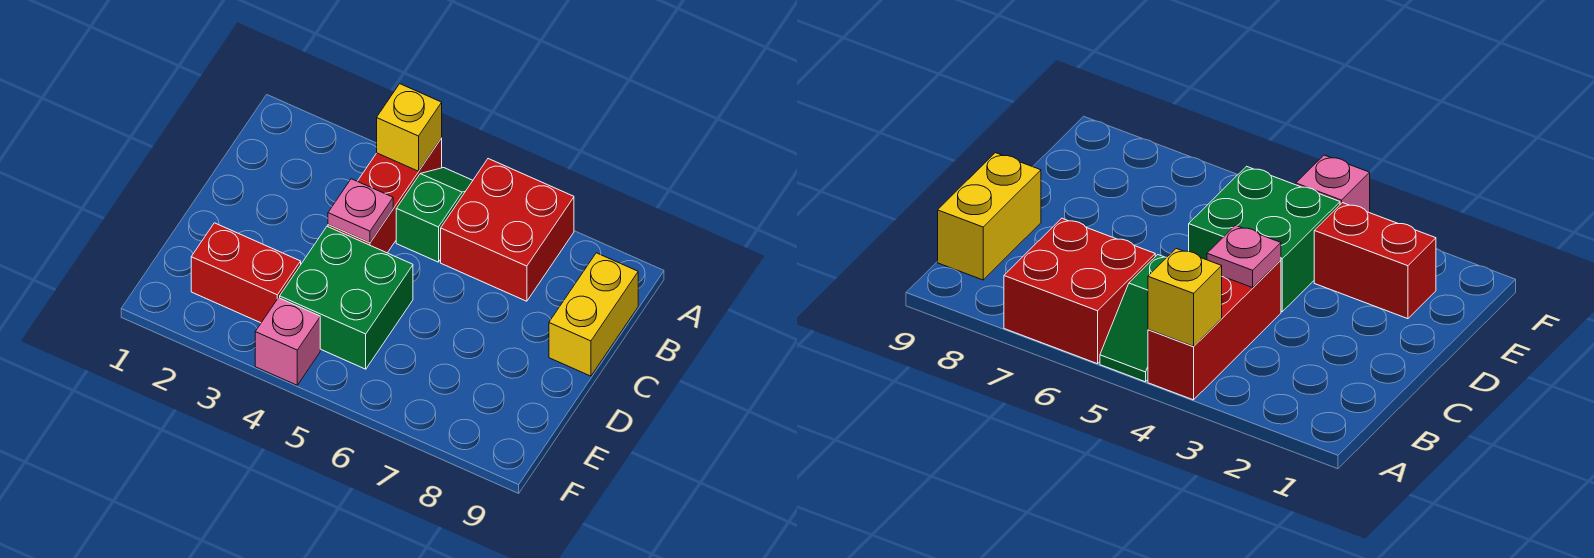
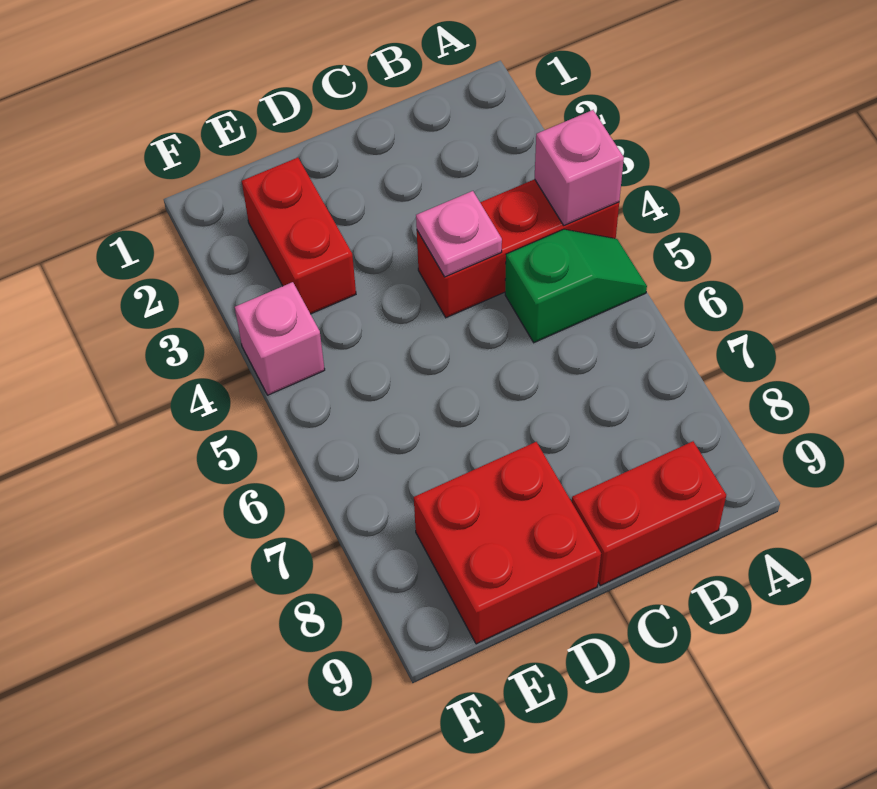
yellow 1x1 brick [377,84,442,171] -> pink 1x1 brick [535,110,624,225]
red 2x2 brick [441,159,574,301] -> red 2x2 brick moved to [414,442,601,644]
yellow 1x2 brick [549,253,638,376] -> red 1x2 brick [572,441,726,586]
green 2x2 brick [280,227,413,369] -> none

